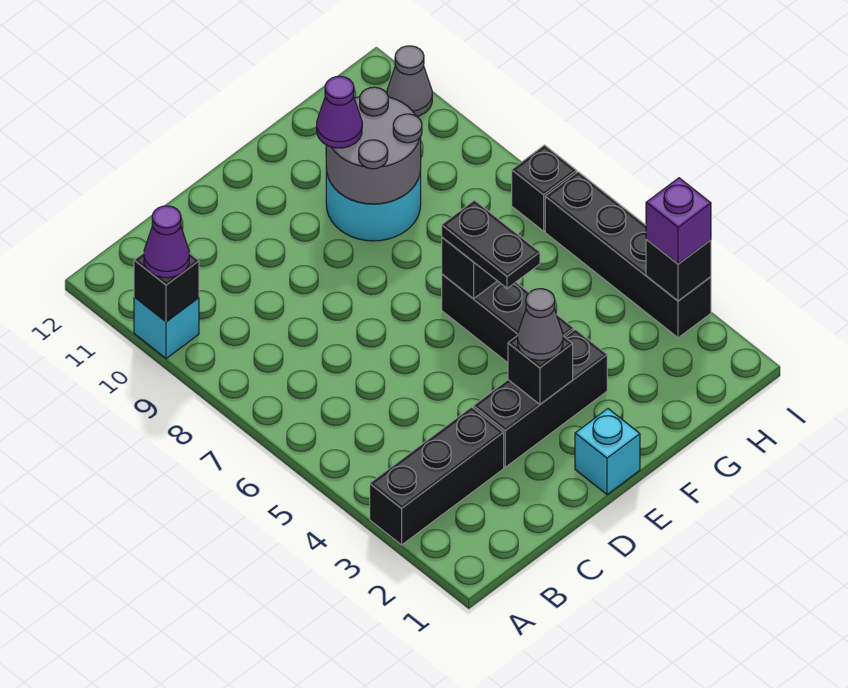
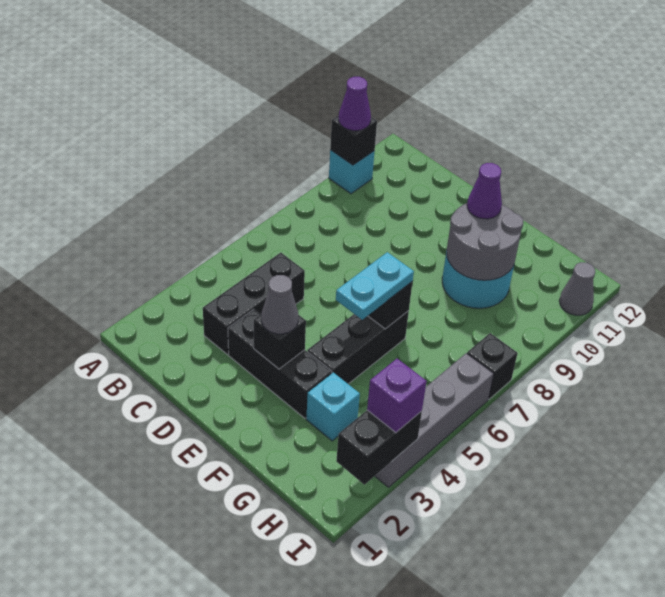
black 1x3 brick [370,407,504,545] -> black 1x3 brick turned to [203,253,305,355]
cyan 1x1 brick [575,409,640,495] -> cyan 1x1 brick moved to [306,372,360,441]
black 1x2 plate [442,200,540,288] -> cyan 1x2 plate [336,252,414,320]
black 1x4 brick [545,172,711,338] -> grey 1x4 brick [375,353,494,487]
black 1x1 brick [646,239,711,301] -> black 1x2 brick [336,410,422,485]

